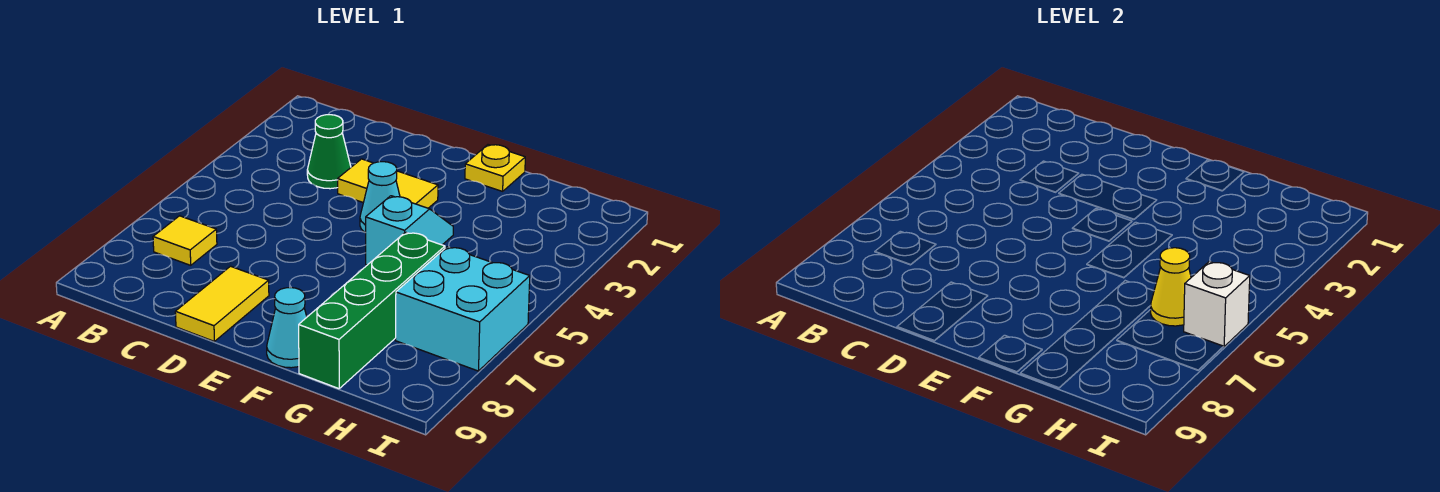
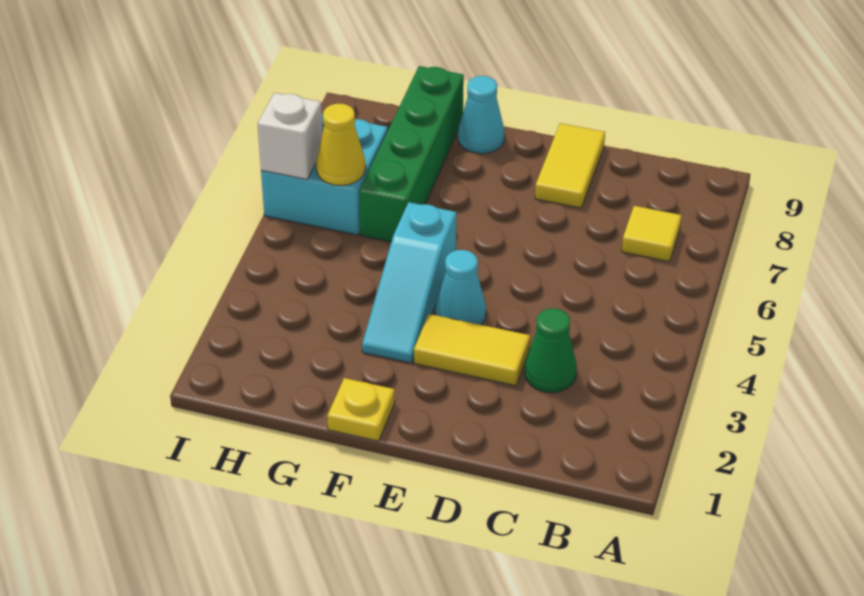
cyan 1x2 slope [366,196,453,265] -> cyan 1x3 slope [362,202,456,363]

